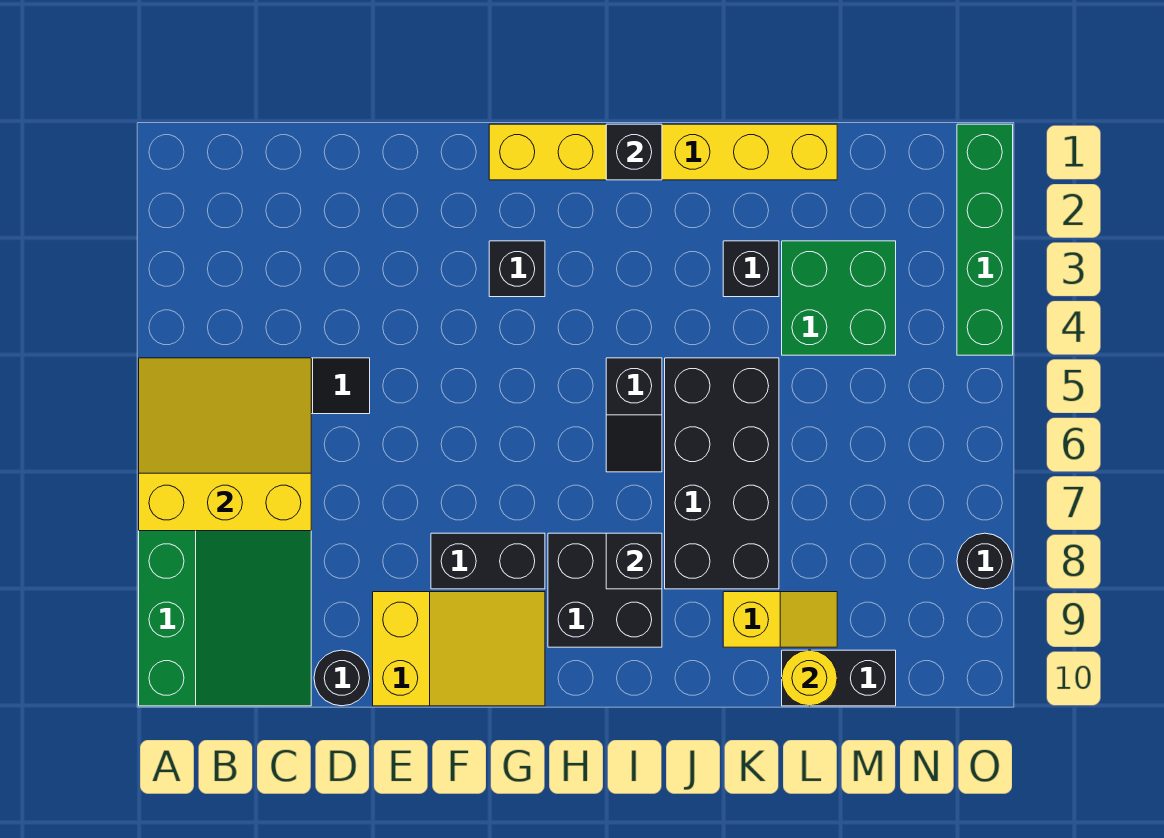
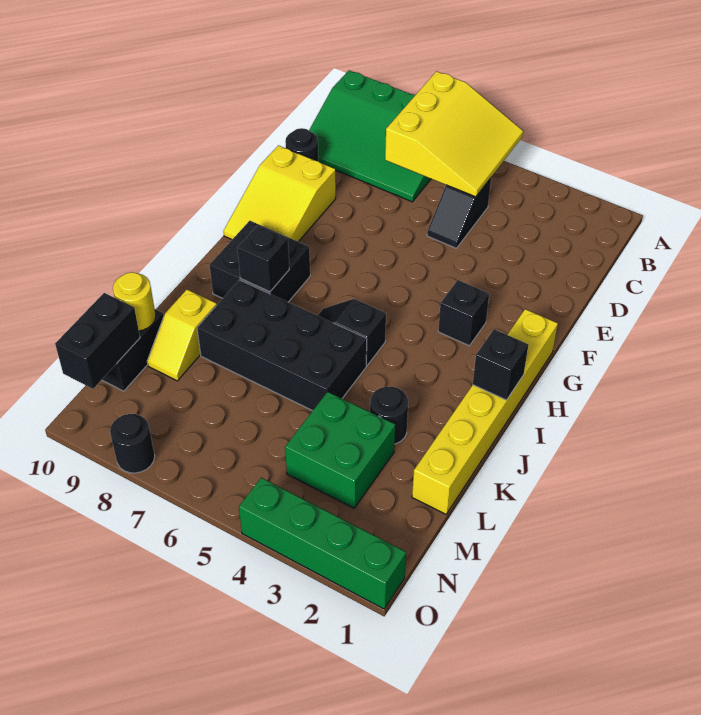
black 1x2 brick [431,533,545,589] -> black 1x2 brick moved to [55,293,140,389]
black 1x1 brick [723,241,779,297] -> black 1x1 round brick [370,387,408,444]

